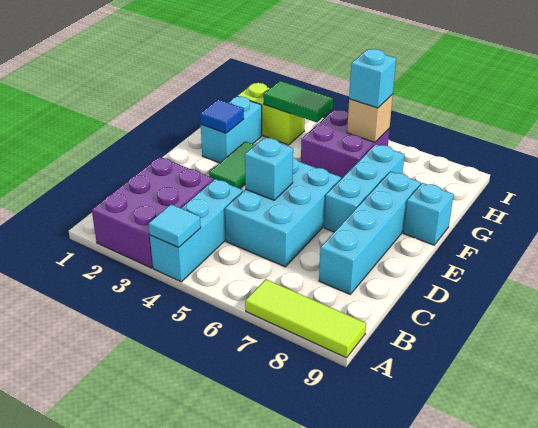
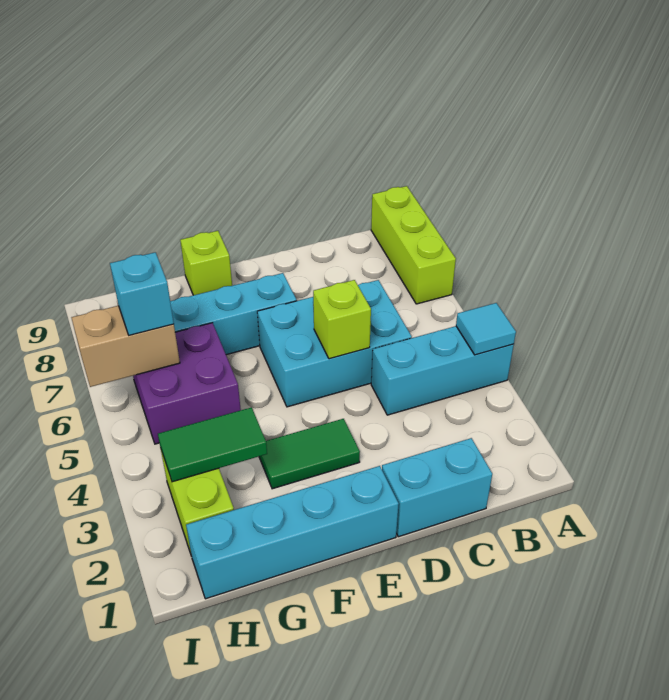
purple 2x3 brick [92,157,214,268] -> none
lime 1x3 tile [245,279,366,358] -> lime 1x3 brick [371,186,456,304]
cyan 1x4 brick [319,172,421,294] -> cyan 1x4 brick moved to [186,466,399,599]
cyan 1x1 brick [245,138,293,200] -> lime 1x1 brick [313,280,371,359]
cyan 1x2 brick [201,96,262,163] -> cyan 1x2 brick moved to [382,438,492,537]
blue 1x1 tile [200,100,244,133] -> none
cyan 1x1 brick [404,183,454,245] -> lime 1x1 brick [180,231,232,295]
green 1x2 tile [264,81,333,122] -> green 1x2 tile turned to [158,407,267,482]
tan 1x1 brick [347,94,393,142] -> tan 1x2 brick [71,306,180,387]

